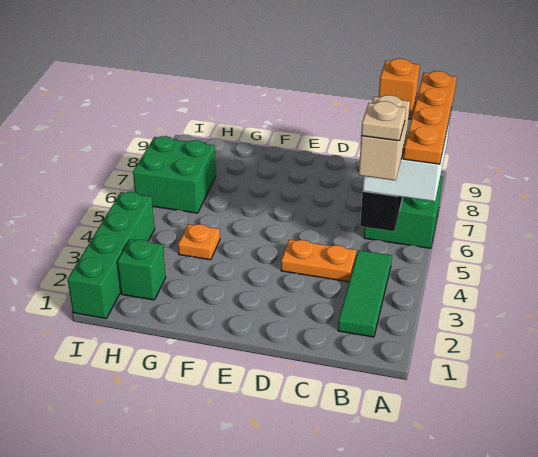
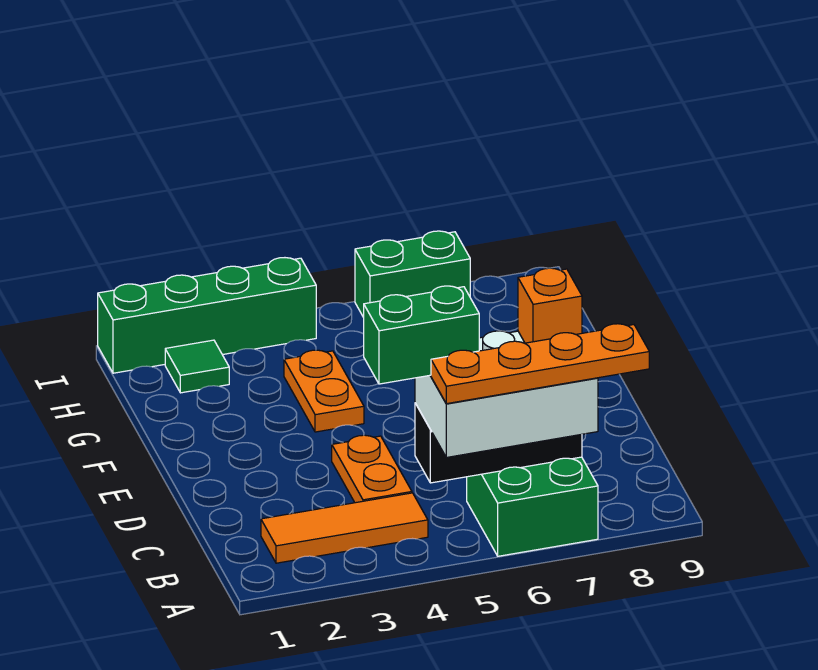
green 1x3 tile [338,250,392,337] -> orange 1x3 tile [261,493,428,563]
tan 1x2 brick [359,95,410,181] -> green 1x2 brick [364,286,479,384]
tan 1x1 plate [361,101,406,141] -> none
orange 1x1 plate [178,224,220,260] -> orange 1x2 plate [284,350,364,432]
green 1x1 brick [117,239,166,300] -> green 1x1 tile [165,340,229,393]
green 2x2 brick [133,136,216,213] -> green 1x2 brick [355,231,470,317]

